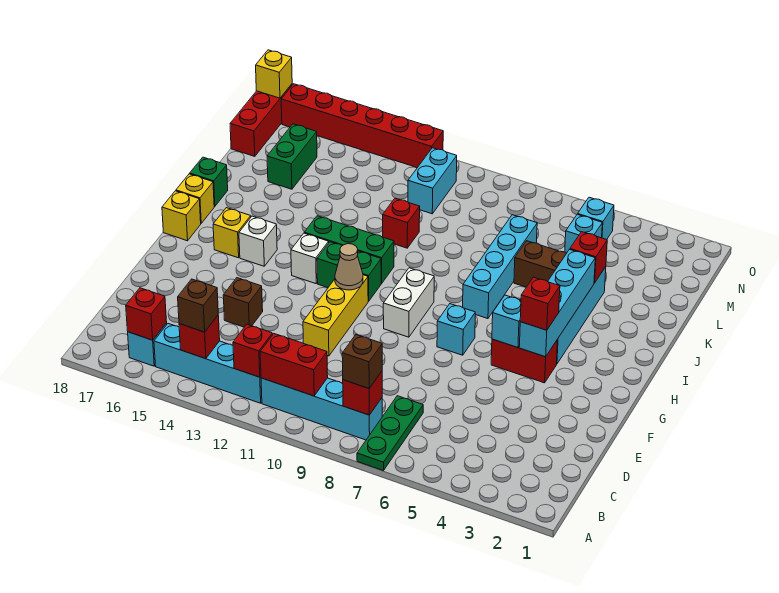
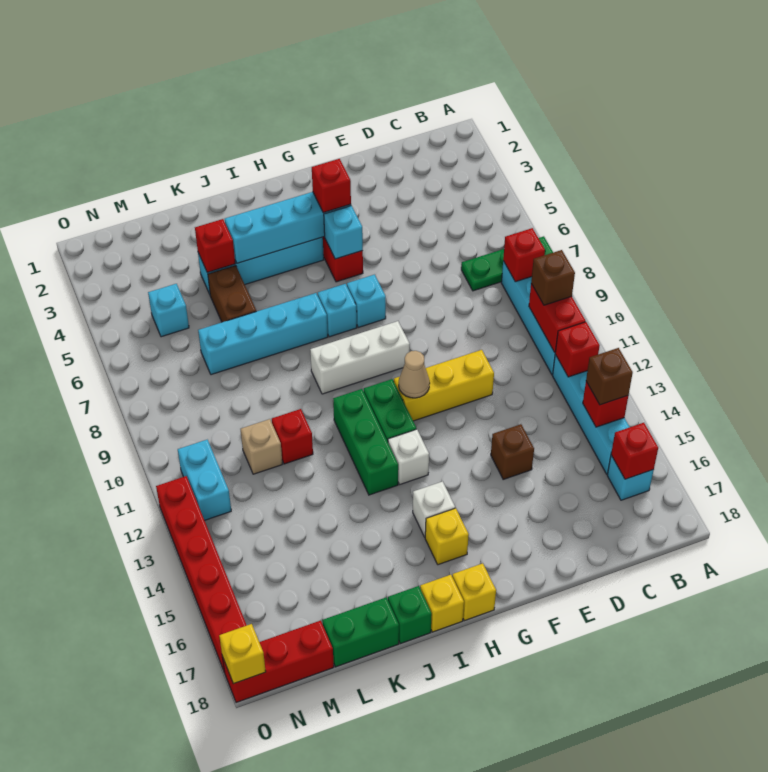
brown 1x1 brick [342,335,382,388] -> brown 1x1 brick moved to [531,250,575,305]
white 1x2 brick [383,268,434,337] -> white 1x3 brick [310,321,410,394]
none -> tan 1x1 brick [241,419,282,474]
green 1x2 brick [267,124,317,189] -> green 1x2 brick moved to [322,597,399,667]
cyan 1x2 brick [408,148,457,214] -> cyan 1x2 brick turned to [178,440,231,520]
cyan 1x1 brick [578,197,614,240] -> cyan 1x1 brick moved to [318,284,357,337]

